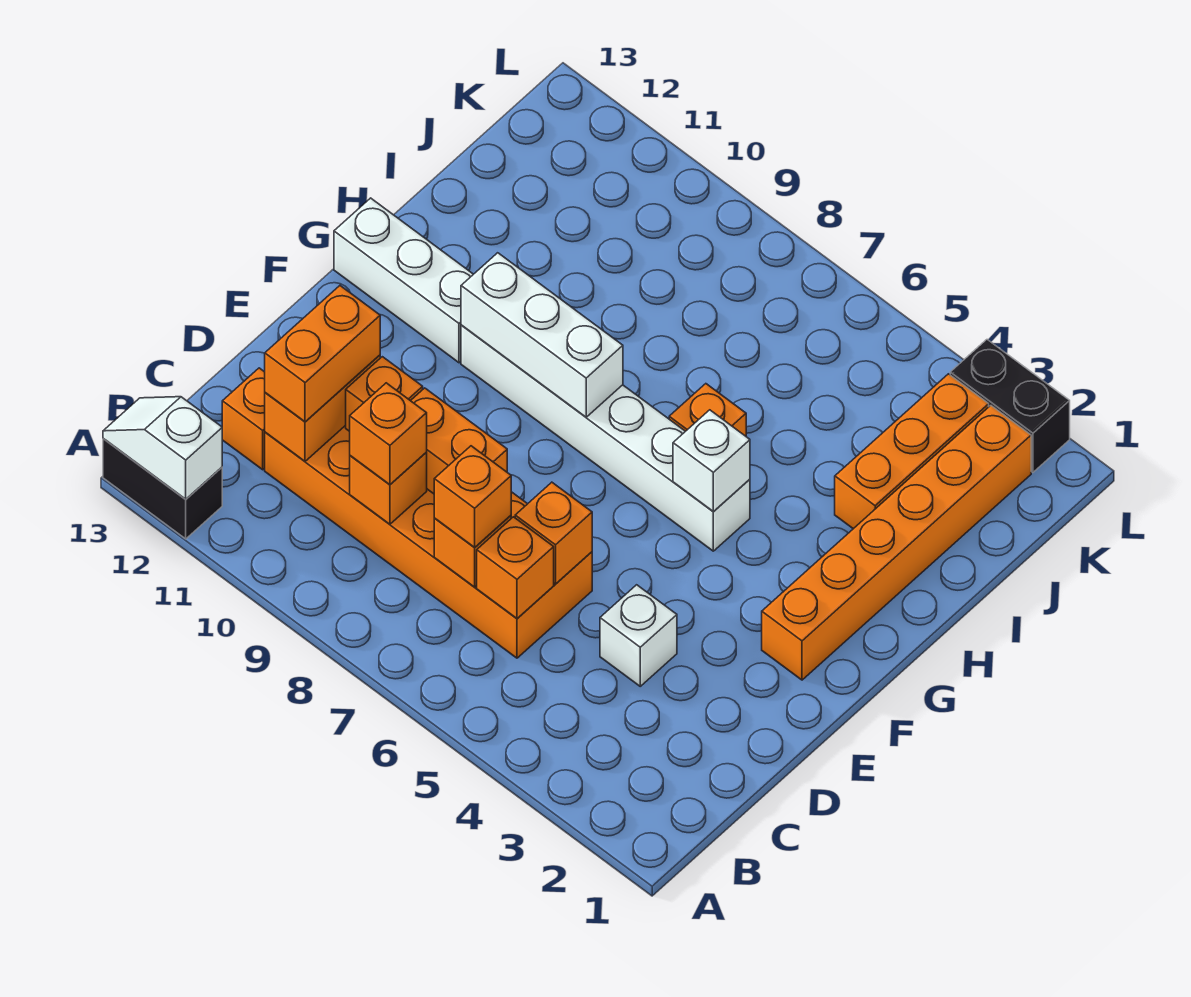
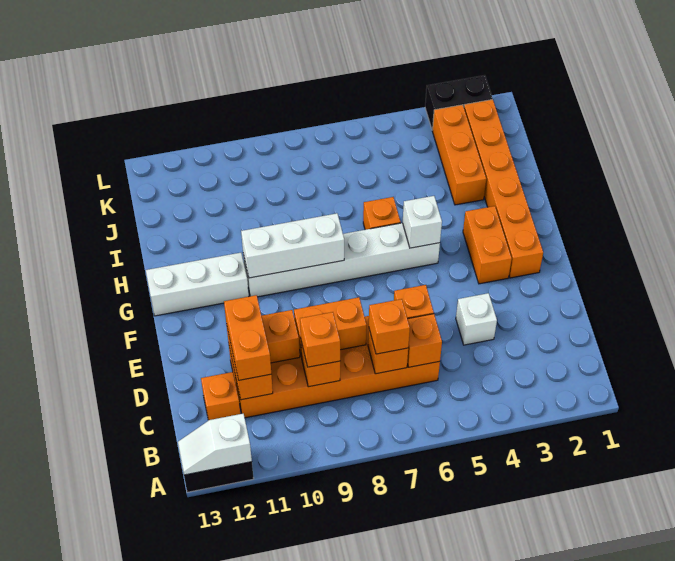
none -> orange 1x2 brick [463,206,512,284]

